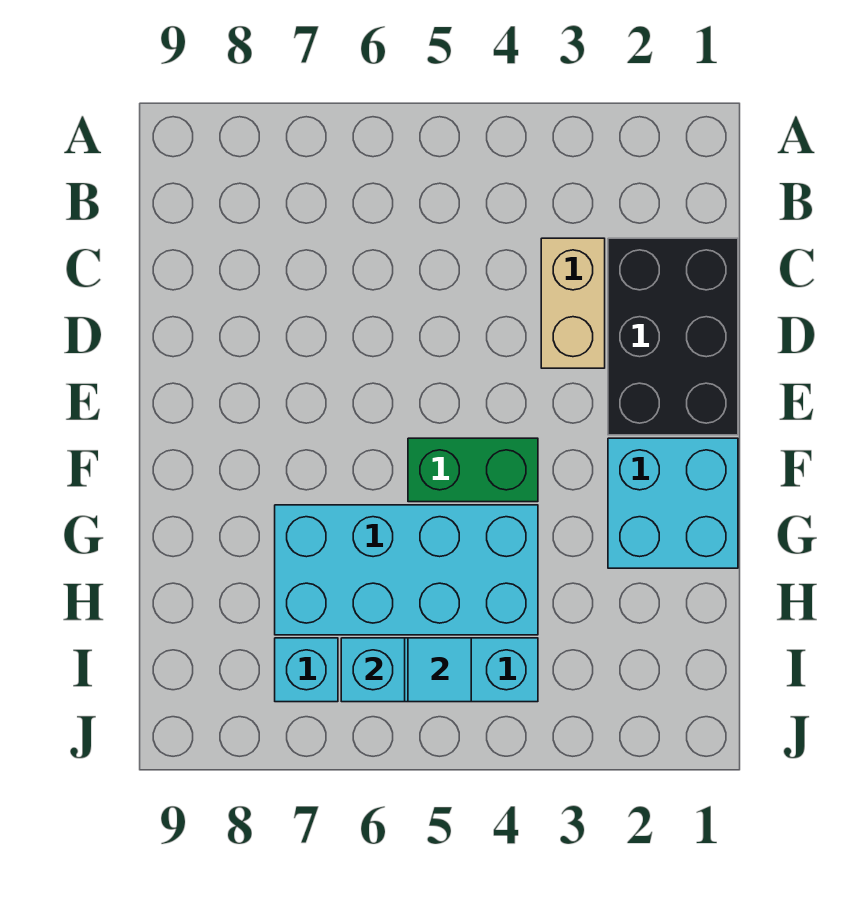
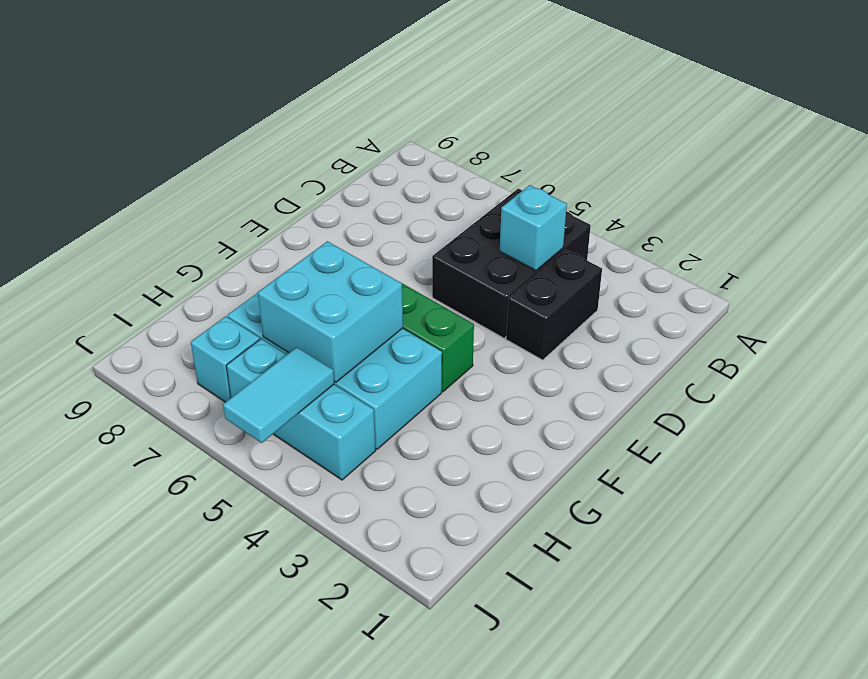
black 2x3 brick [608,238,738,435] -> black 2x3 brick moved to [432,189,591,338]
tan 1x2 brick [541,238,605,368] -> black 1x2 brick [506,249,602,360]
cyan 2x2 brick [608,438,738,568] -> cyan 2x2 brick moved to [258,241,403,382]
cyan 1x1 tile [408,638,471,702] -> cyan 1x2 tile [223,347,334,443]
cyan 1x1 brick [341,638,405,702] -> cyan 1x1 brick moved to [500,185,567,271]

